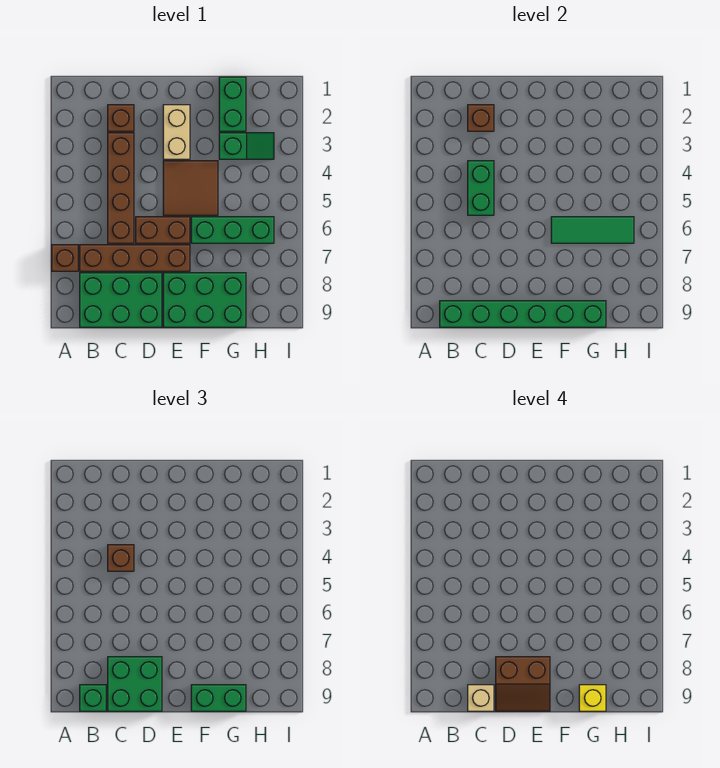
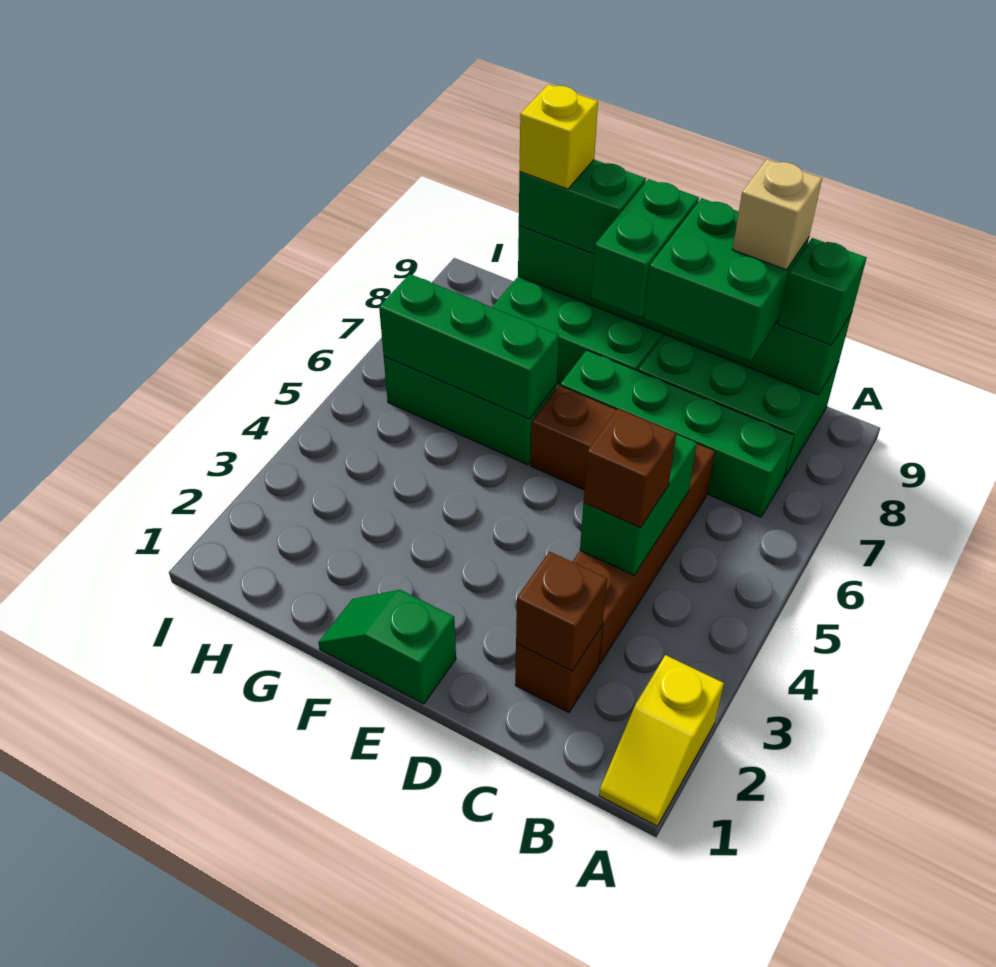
none -> yellow 1x2 slope [599,655,724,826]
brown 1x1 brick [52,245,78,271] -> none
brown 1x4 brick [80,245,190,271] -> green 1x4 brick [560,350,794,517]
brown 2x2 slope [496,657,550,711] -> none
tan 1x2 brick [163,105,190,159] -> none
brown 2x2 tile [163,161,218,215] -> none
green 1x3 tile [551,217,634,243] -> green 1x3 brick [379,274,559,419]
green 1x2 brick [219,77,246,131] -> green 1x2 brick moved to [591,179,699,317]
green 1x2 slope [219,133,274,159] -> green 1x2 slope moved to [318,590,456,704]

